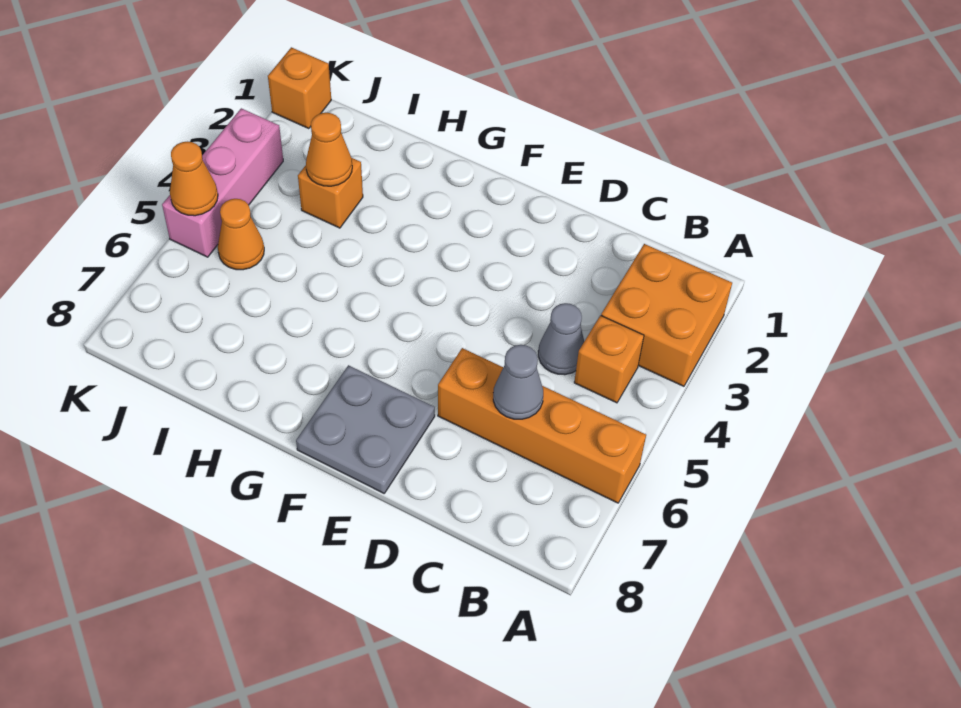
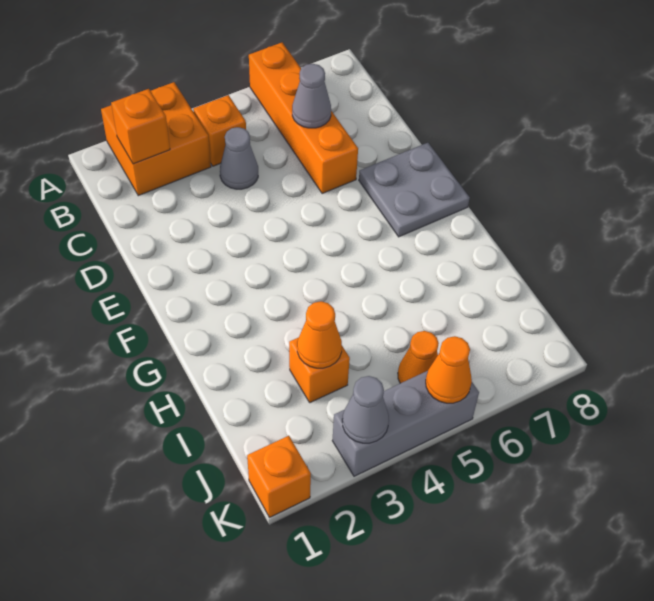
none -> orange 1x1 brick [111,89,170,164]
pink 1x3 brick [162,108,283,257] -> grey 1x3 brick [332,371,479,476]
none -> grey 1x1 cone [342,376,389,443]

